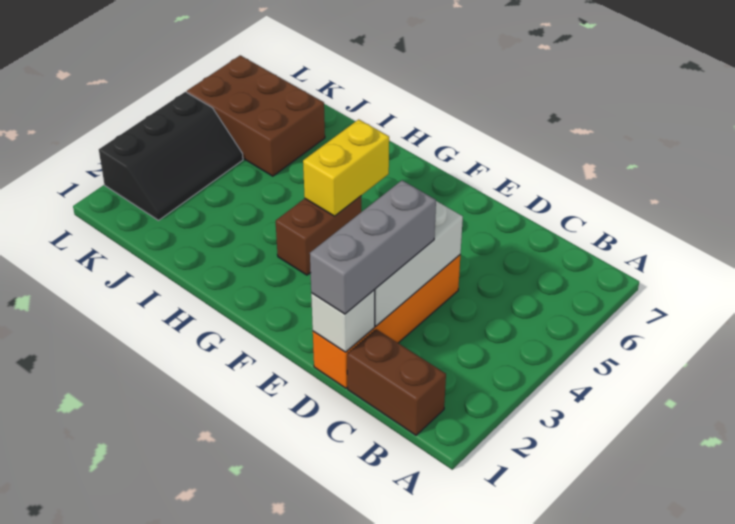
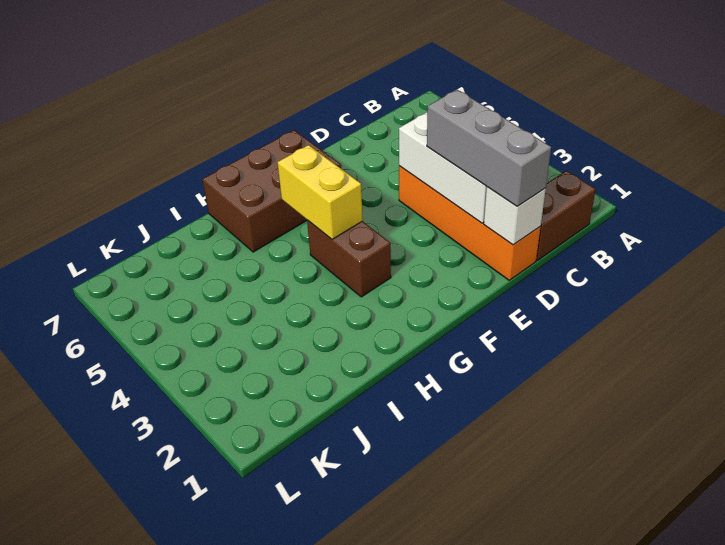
brown 2x3 brick [187,55,325,176] -> brown 2x3 brick moved to [202,130,341,252]
black 2x3 slope [99,92,243,220] -> none

